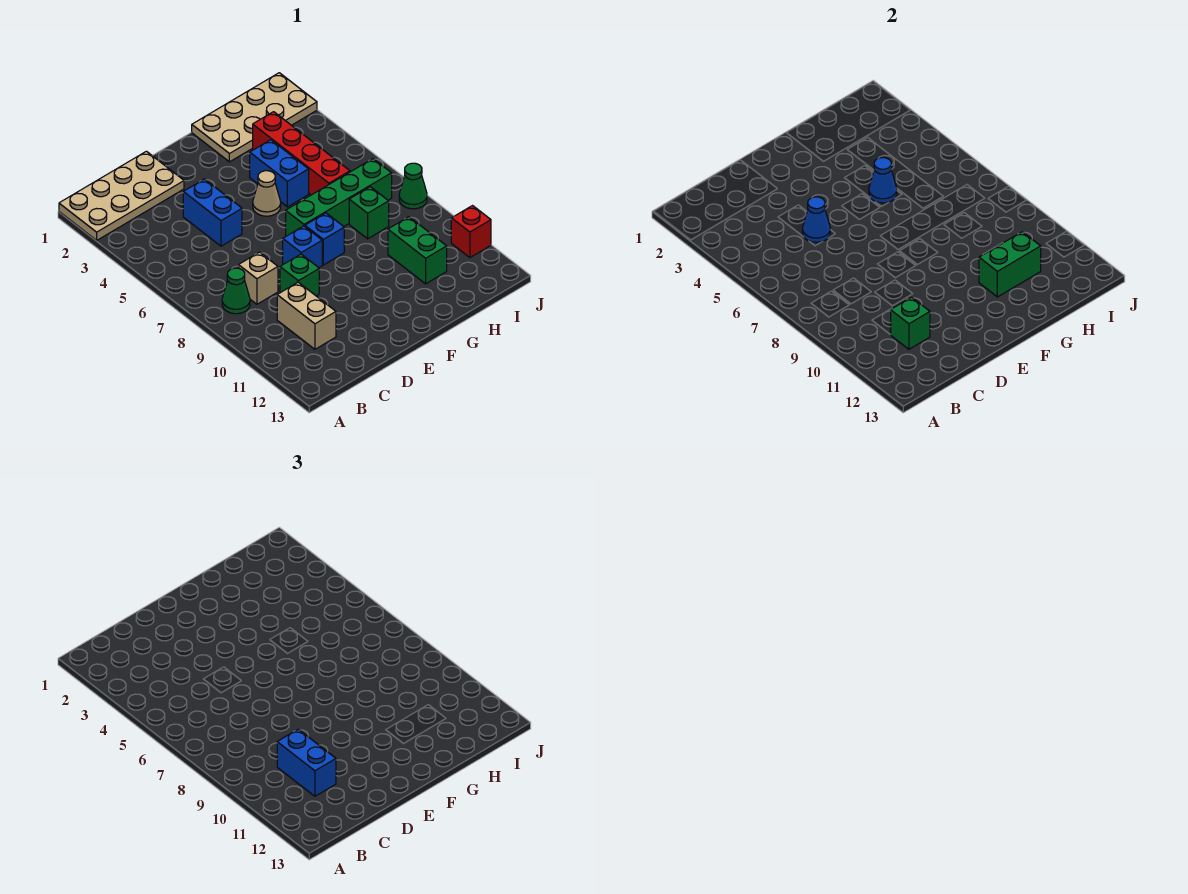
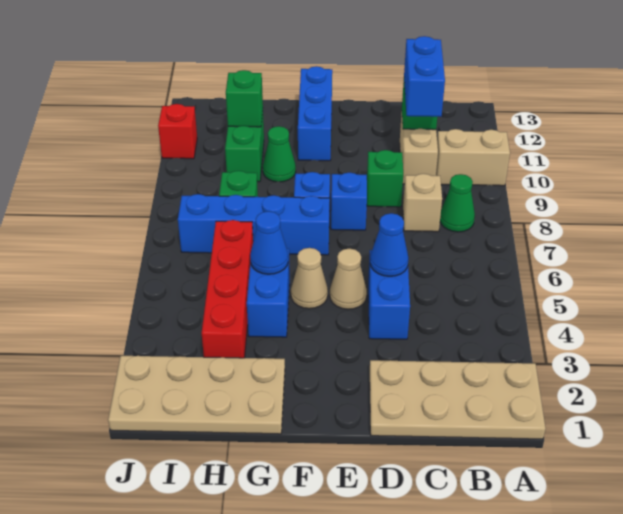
none -> tan 1x2 brick [436,129,510,186]
none -> tan 1x1 cone [330,248,367,309]
green 1x4 brick [286,159,392,236] -> blue 1x4 brick [178,194,330,255]
none -> blue 1x3 brick [298,66,332,161]
green 1x2 brick [979,232,1041,297] -> green 1x1 brick [226,70,263,127]
green 1x1 cone [399,163,427,209] -> green 1x1 cone moved to [263,126,296,182]

